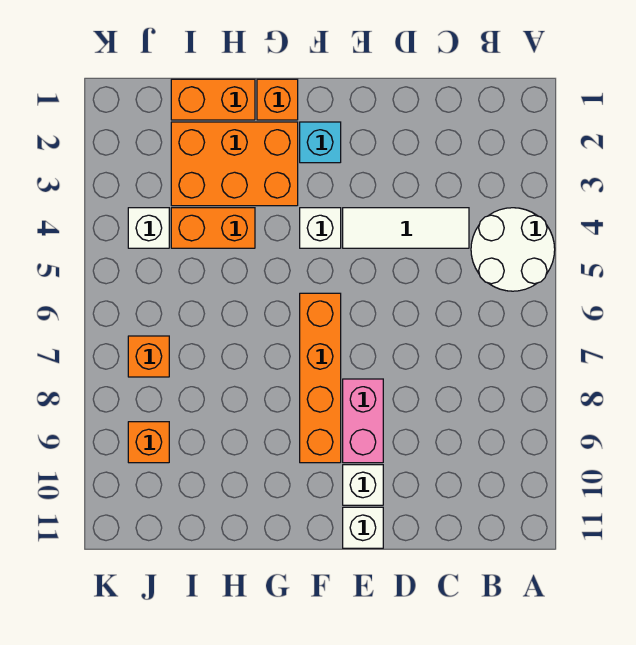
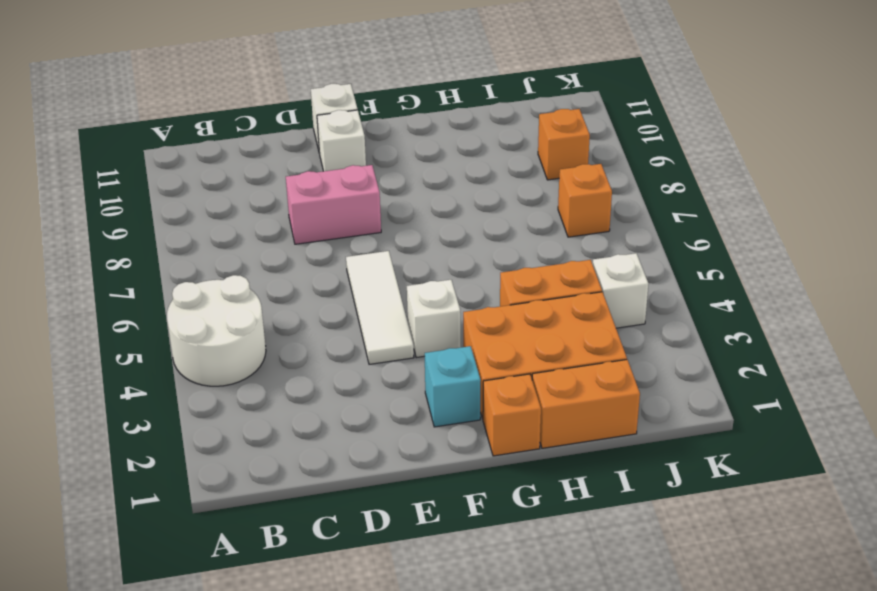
white 1x3 tile [343,208,469,248] -> white 1x3 tile turned to [346,251,414,364]
pink 1x2 brick [343,379,383,463] -> pink 1x2 brick turned to [286,165,381,244]
orange 1x4 brick [300,293,341,463] -> none

